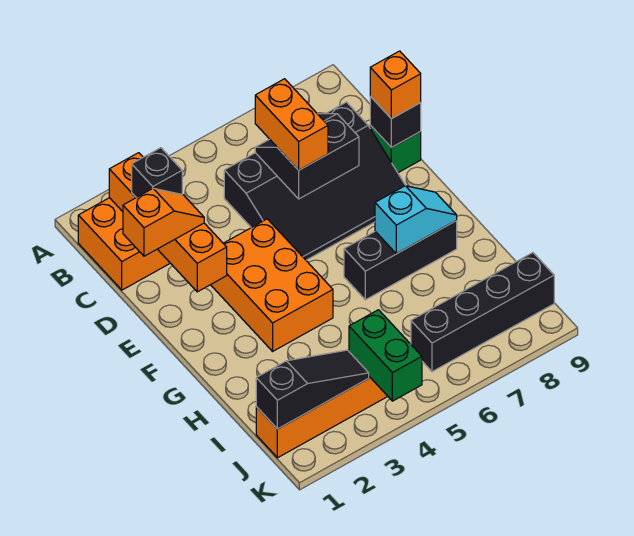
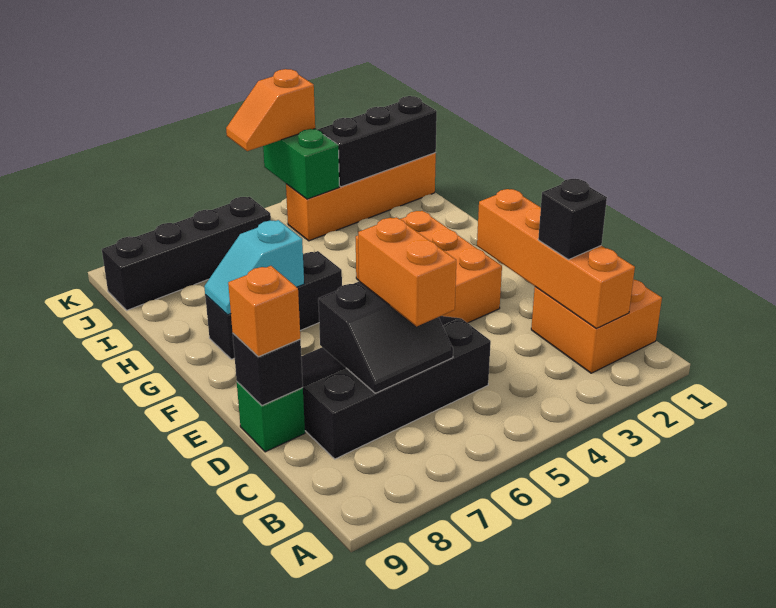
orange 1x2 slope [123,188,204,256] -> orange 1x2 slope moved to [226,69,315,151]
black 1x3 slope [256,350,369,429] -> black 1x3 brick [318,96,437,187]

